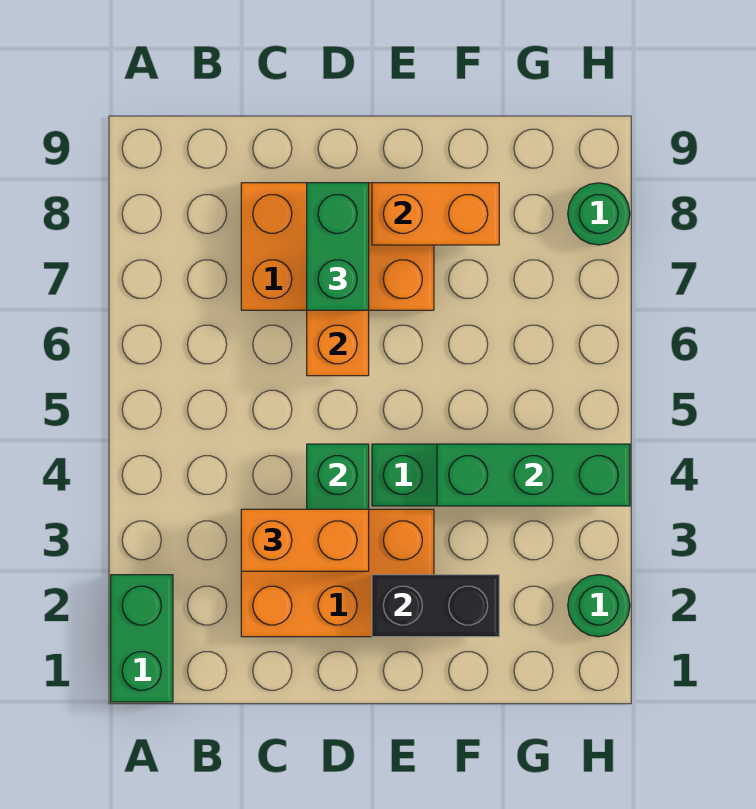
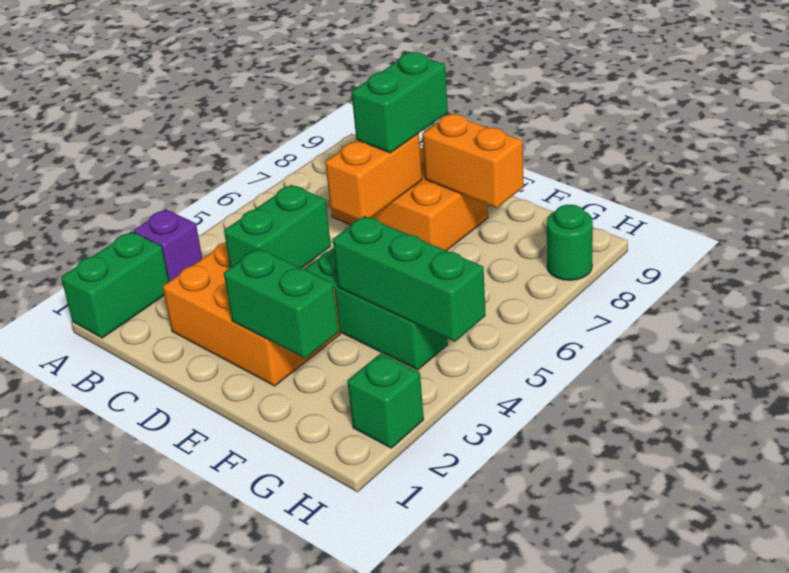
none -> purple 1x1 brick [133,209,202,281]
orange 1x2 brick [241,509,369,571] -> none
black 1x2 brick [372,575,499,637] -> green 1x2 brick [224,248,339,358]
green 1x1 round brick [568,575,630,637] -> green 1x1 brick [347,353,424,448]

